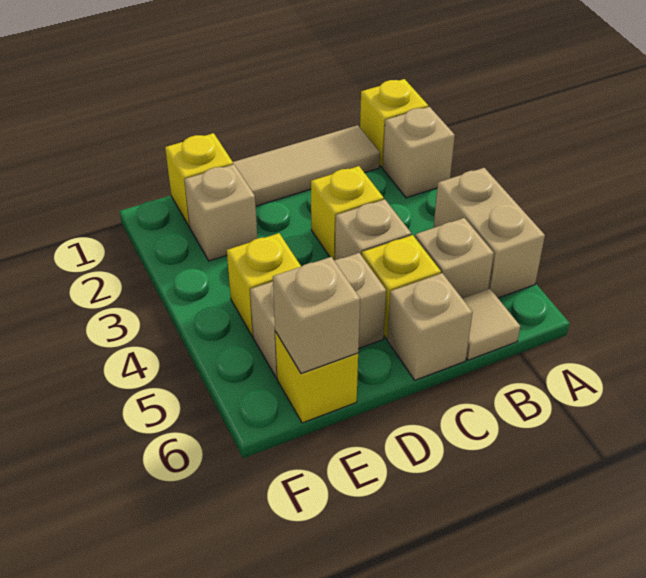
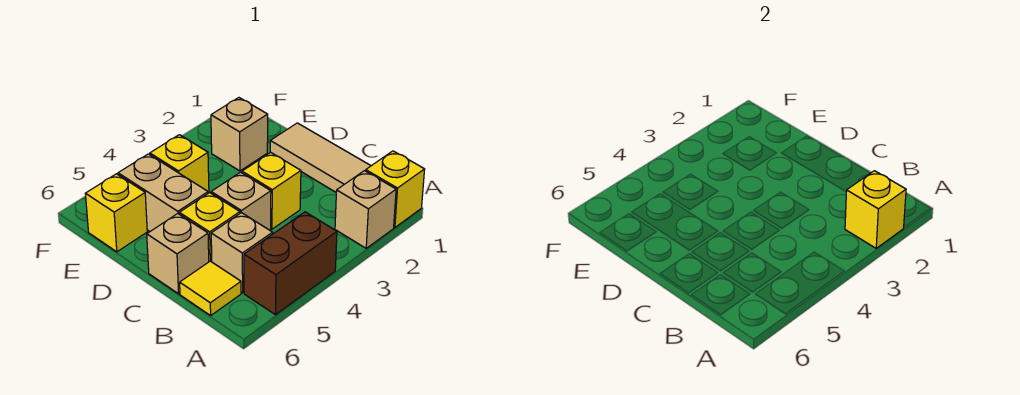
tan 1x2 brick [433,168,545,298] -> brown 1x2 brick [244,212,337,315]
tan 1x1 tile [462,289,520,360] -> yellow 1x1 tile [180,261,241,315]
yellow 1x1 brick [165,133,233,227] -> yellow 1x1 brick moved to [845,171,906,248]
tan 1x1 brick [273,257,360,374] -> none

